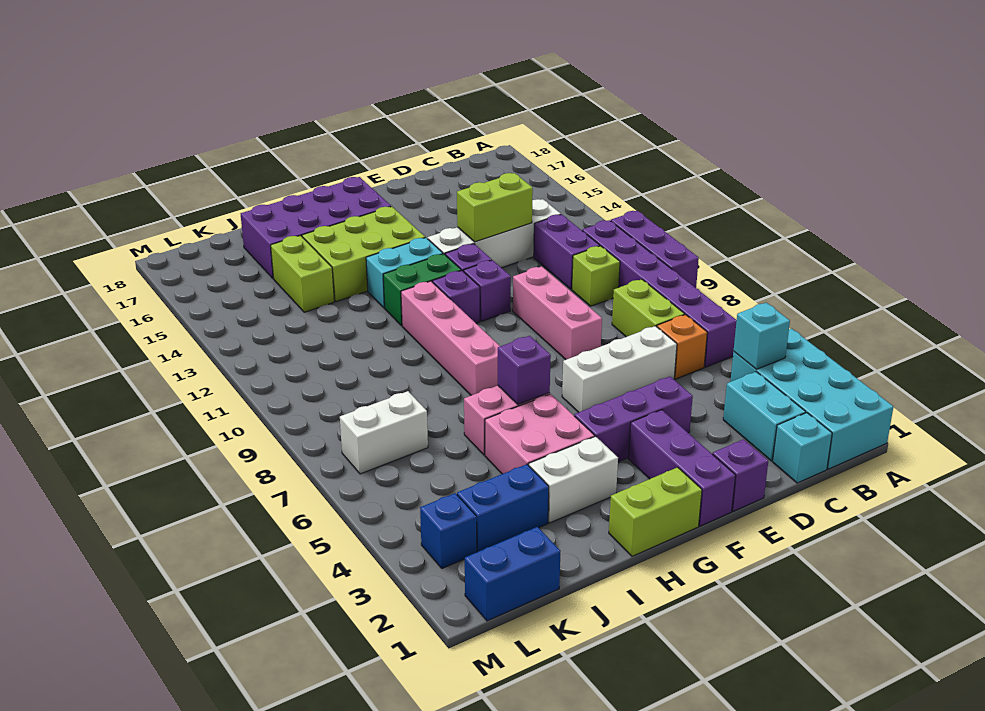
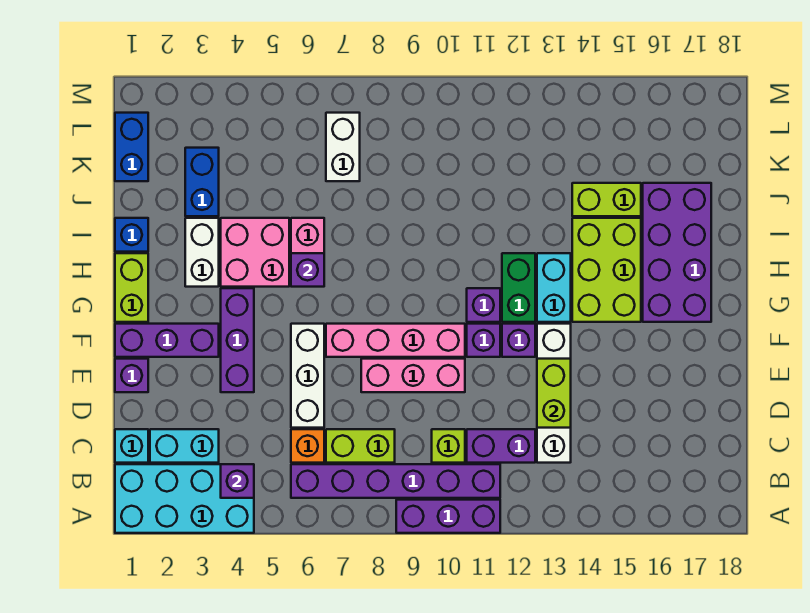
cyan 1x1 brick [734,303,790,369] -> purple 1x1 brick [221,464,254,498]
pink 1x4 brick [401,281,500,395] -> pink 1x4 brick moved to [326,324,465,357]
blue 1x1 brick [420,493,477,568] -> blue 1x1 brick moved to [115,218,148,252]

